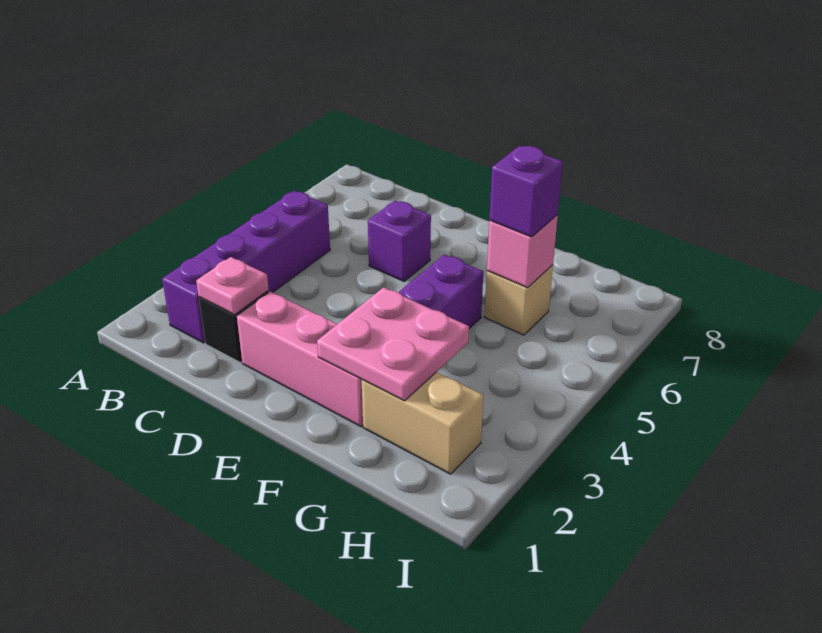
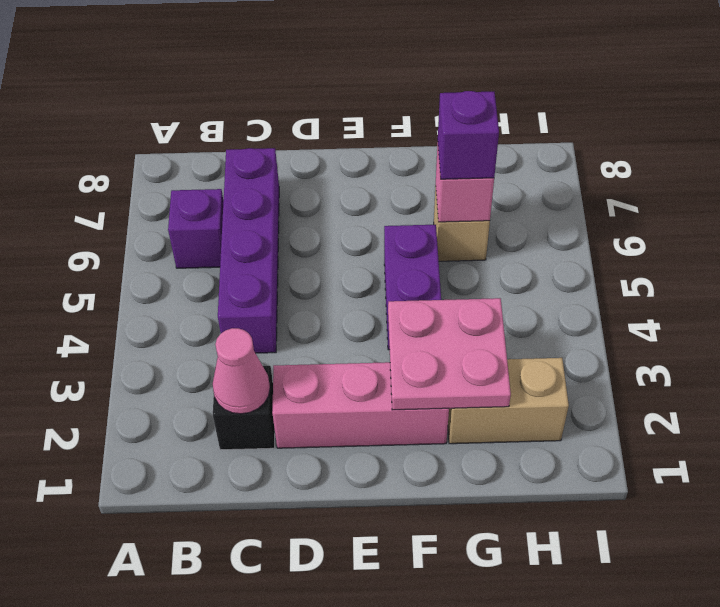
purple 1x4 brick [162,191,330,343] -> purple 1x4 brick moved to [218,148,279,353]
pink 1x1 plate [196,257,269,315] -> pink 1x1 cone [213,328,270,414]
purple 1x1 brick [368,201,431,281] -> purple 1x1 brick moved to [168,189,223,268]

